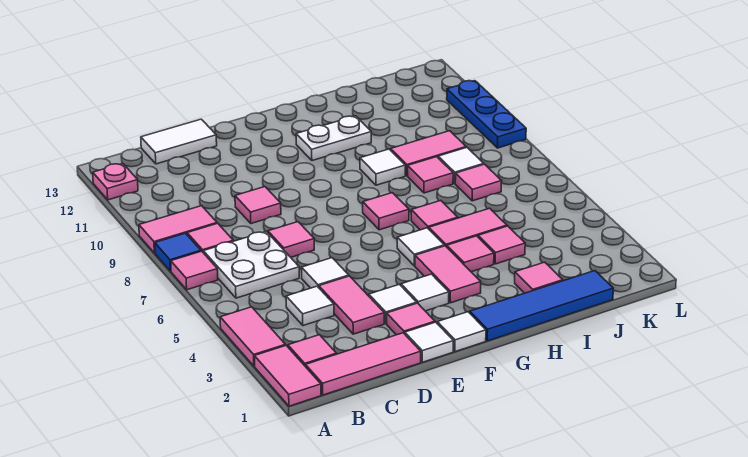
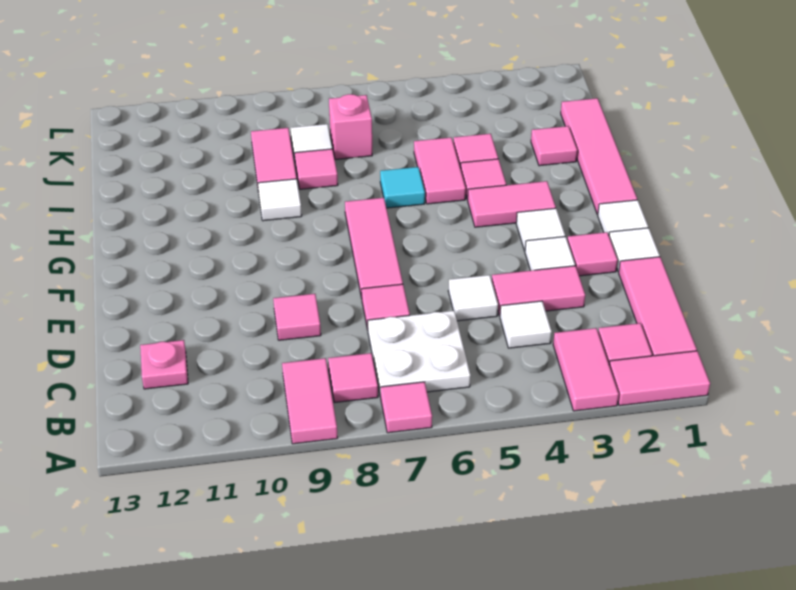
pink 1x2 tile [220,307,285,366] -> pink 1x2 tile turned to [553,328,619,411]
blue 1x1 tile [155,233,201,271] -> none
pink 1x1 plate [93,163,138,200] -> pink 1x1 plate moved to [140,340,188,389]
white 1x2 tile [141,119,217,164] -> none
blue 1x4 tile [470,271,613,341] -> pink 1x4 tile [561,98,637,215]
white 1x1 tile [397,228,444,266] -> none
pink 1x1 tile [363,193,409,230] -> pink 1x3 tile [345,198,403,298]
white 1x2 plate [296,116,371,161] -> none
pink 1x1 tile [411,201,458,230] -> cyan 1x1 tile [380,167,425,208]
pink 1x1 tile [455,164,502,201] -> pink 1x1 brick [329,94,372,159]
blue 1x3 plate [447,81,526,148] -> none

